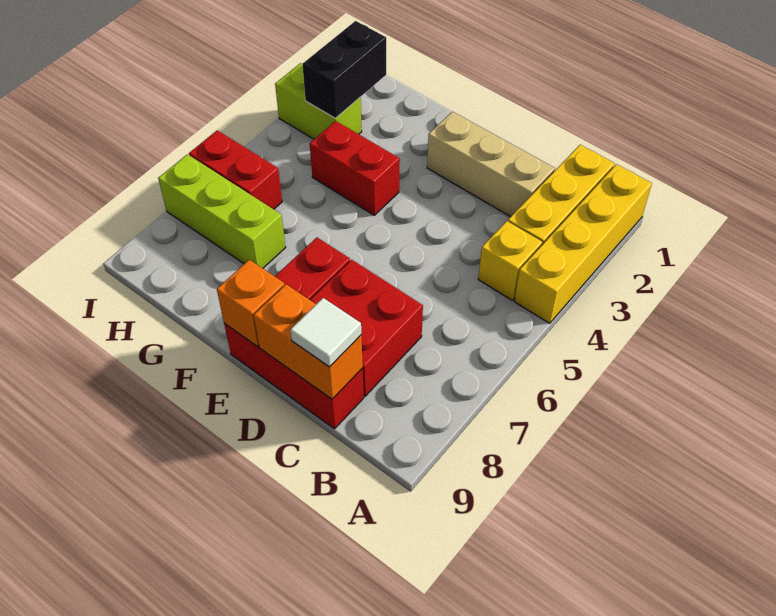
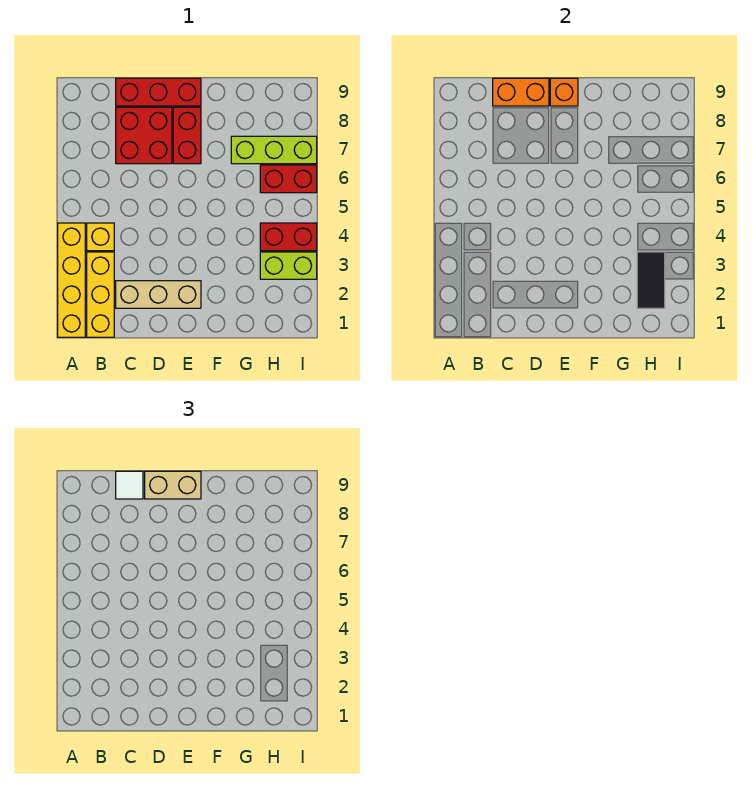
none -> tan 1x2 brick [145,471,201,499]
red 1x2 brick [310,121,400,215] -> red 1x2 brick moved to [260,223,317,251]
black 1x2 brick [302,21,386,118] -> black 1x2 tile [637,252,665,308]

